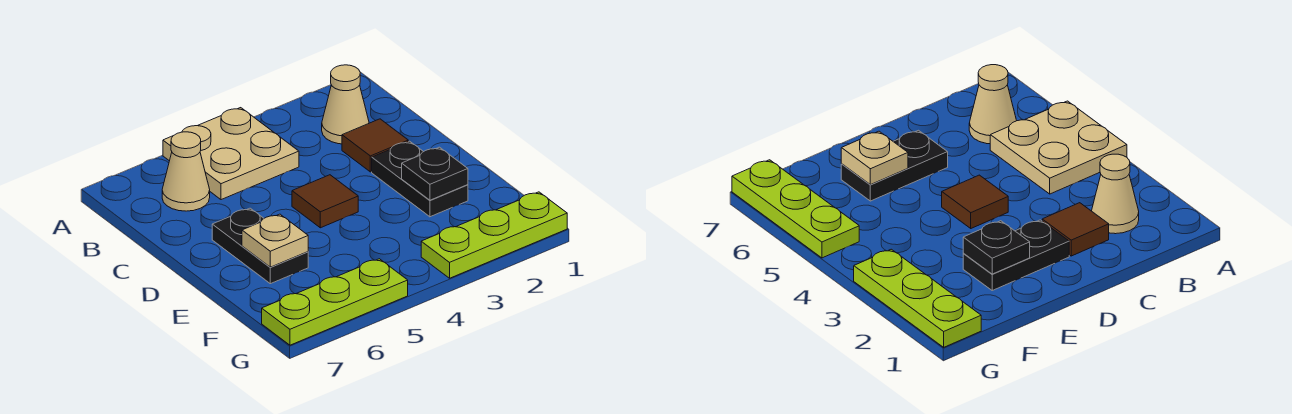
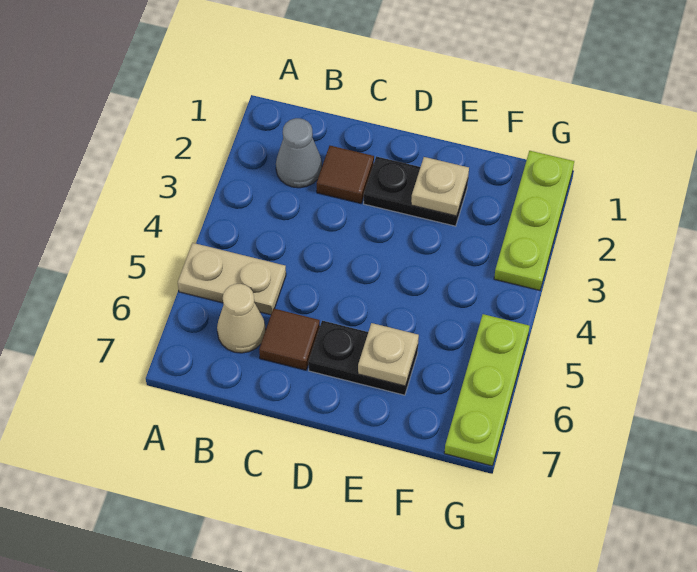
tan 2x2 plate [163,108,299,200] -> tan 1x2 plate [178,243,286,315]
tan 1x1 cone [322,65,369,144] -> grey 1x1 cone [276,118,322,188]
brown 1x1 tile [292,175,358,228] -> brown 1x1 tile moved to [259,308,320,370]
black 1x1 plate [402,147,468,200] -> tan 1x1 plate [411,157,469,216]

